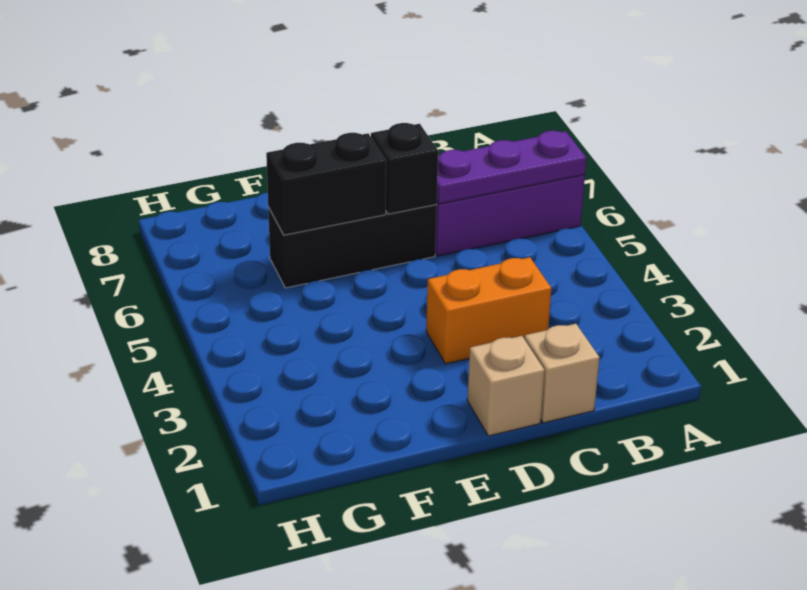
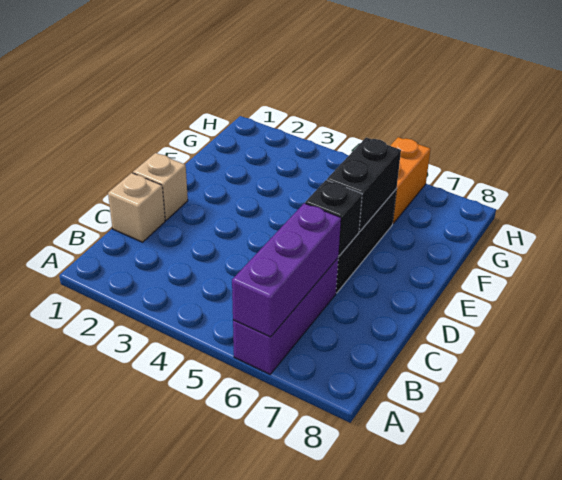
purple 1x3 plate [437,131,586,204] -> purple 1x3 brick [232,203,341,337]
orange 1x2 brick [426,257,551,364] -> orange 1x2 brick moved to [390,137,431,224]

